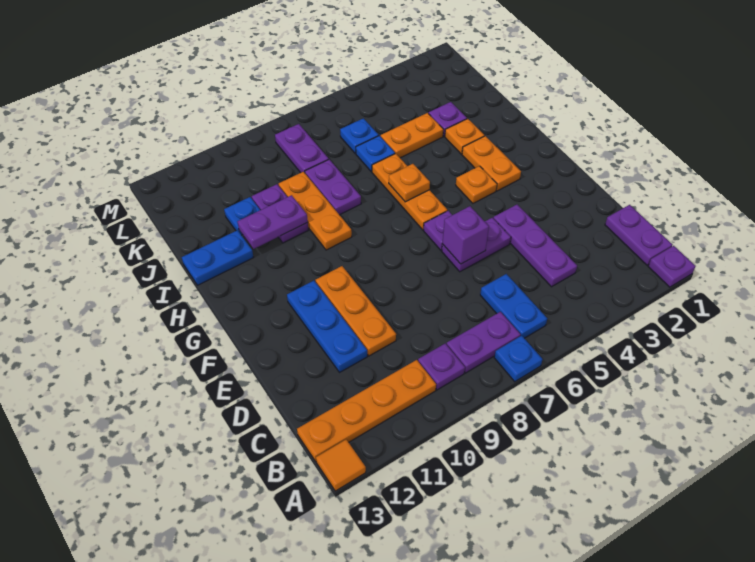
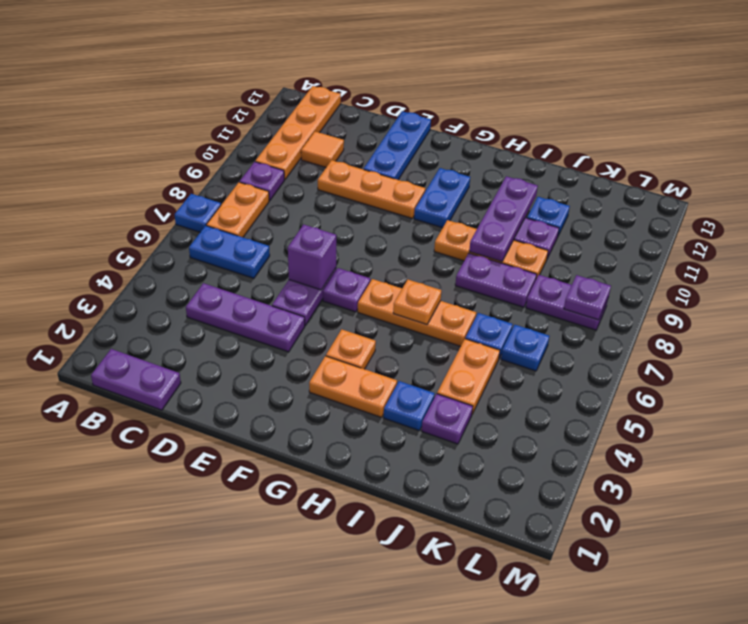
purple 1x1 plate [648,246,695,287] -> purple 1x1 plate moved to [564,275,611,320]
orange 1x1 tile [316,440,366,491] -> orange 1x1 tile moved to [301,132,344,167]
purple 1x2 plate [447,312,521,373] -> orange 1x2 plate [206,182,269,237]
blue 1x3 plate [287,281,367,372] -> blue 1x3 plate turned to [364,111,431,180]
orange 1x1 plate [445,119,484,154] -> blue 1x1 plate [384,381,435,431]
purple 1x2 plate [238,195,308,249] -> purple 1x3 plate [469,176,538,262]
blue 1x2 plate [182,230,254,285] -> blue 1x2 plate moved to [414,168,470,228]

